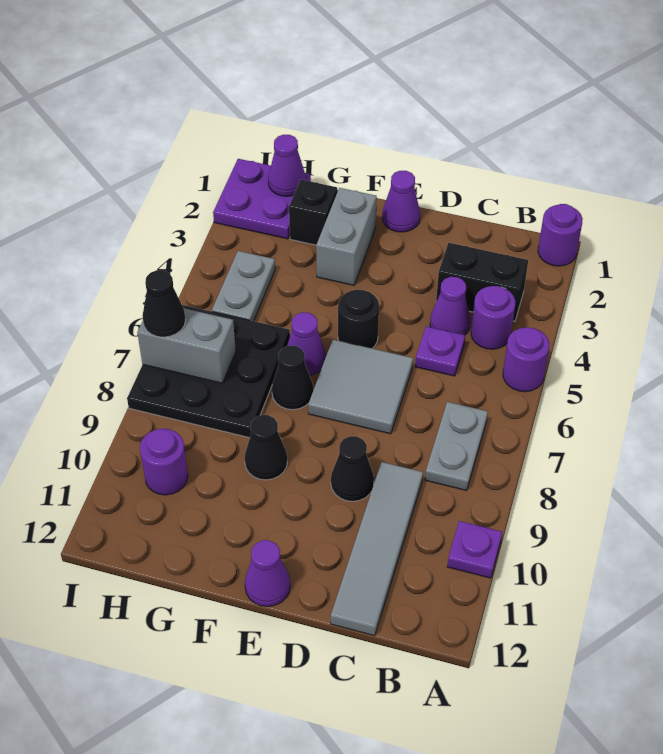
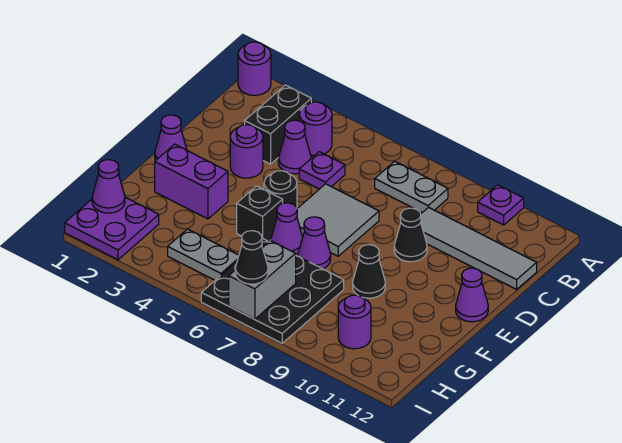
purple 1x1 round brick [503,327,549,392] -> purple 1x1 round brick moved to [230,125,263,178]
grey 1x2 brick [316,188,377,285] -> purple 1x2 brick [155,144,228,219]
black 1x1 cone [272,346,313,410] -> purple 1x1 cone [298,217,331,269]
black 1x1 brick [289,180,337,245] -> black 1x1 brick moved to [237,186,283,241]

